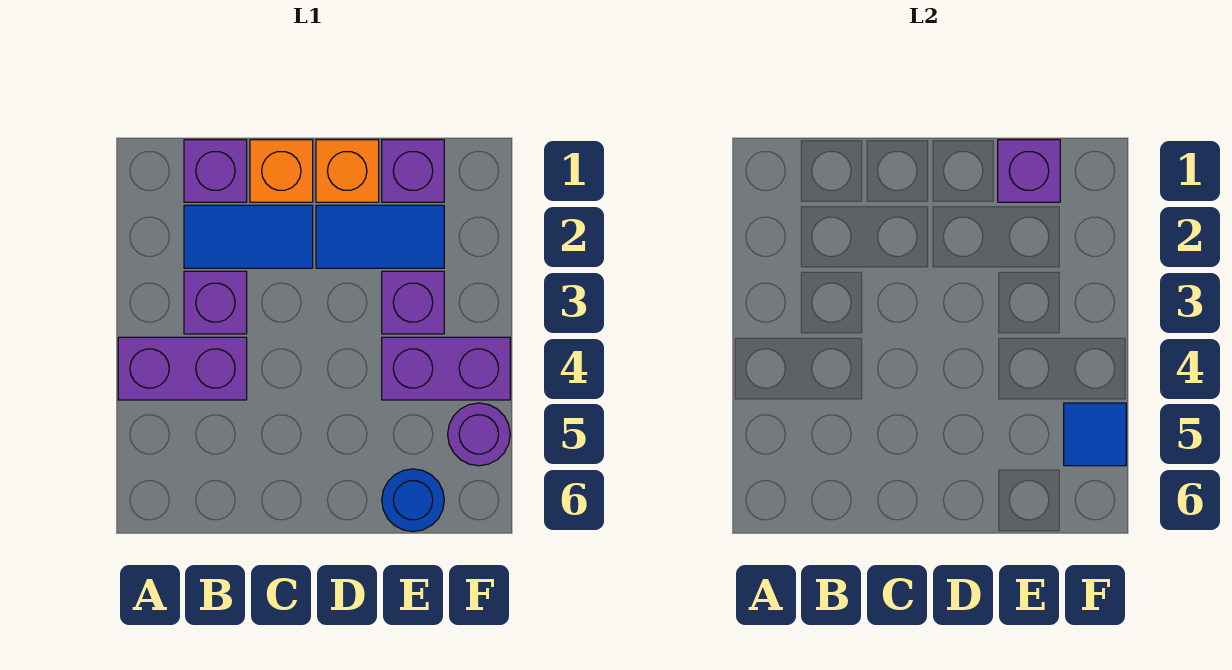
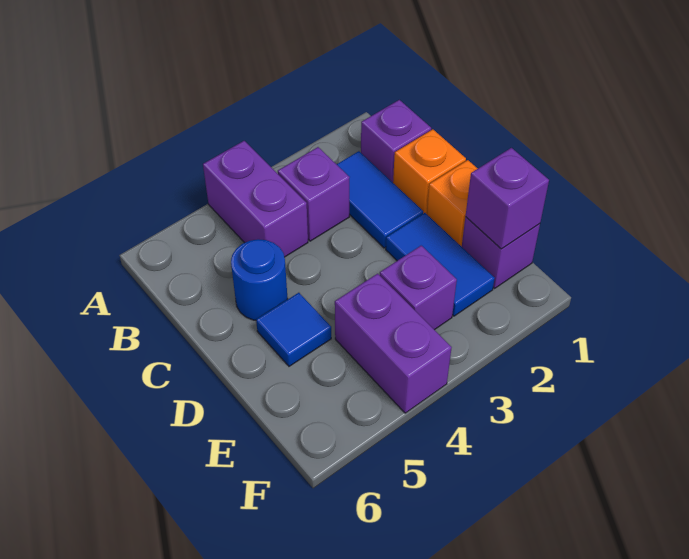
blue 1x1 round brick [382,469,444,532] -> blue 1x1 round brick moved to [231,239,288,320]
purple 1x1 round brick [448,403,510,466] -> none
blue 1x1 tile [1064,403,1126,466] -> blue 1x1 tile moved to [256,293,331,366]

